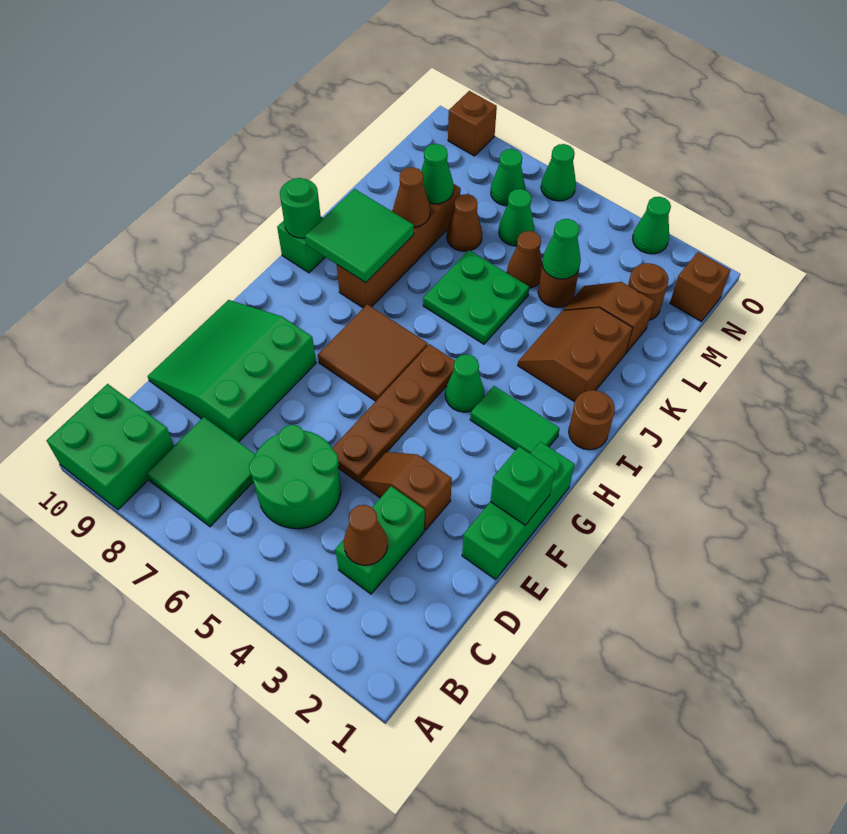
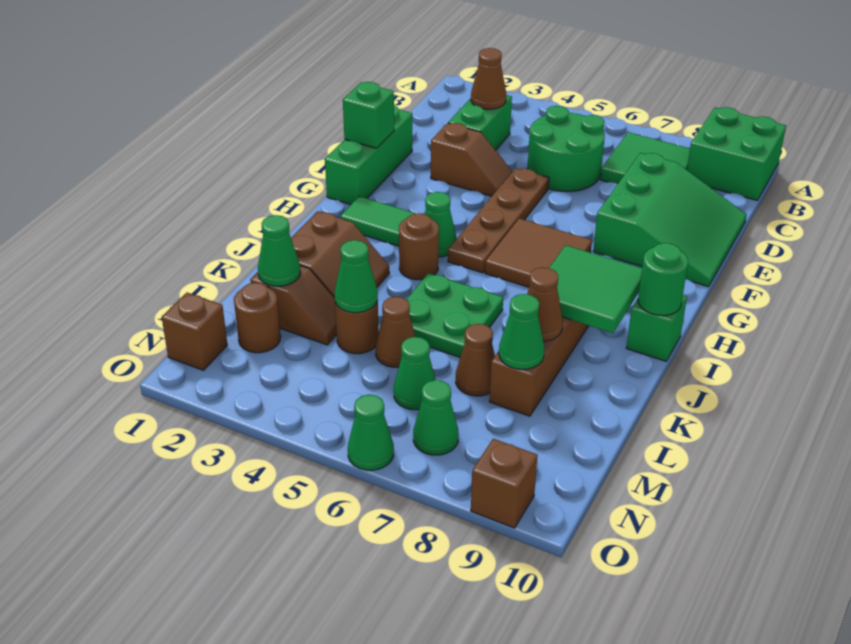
brown 1x1 round brick [569,390,615,450] -> brown 1x1 round brick moved to [399,213,439,280]
green 1x1 cone [633,197,671,254] -> green 1x1 cone moved to [258,215,300,286]

